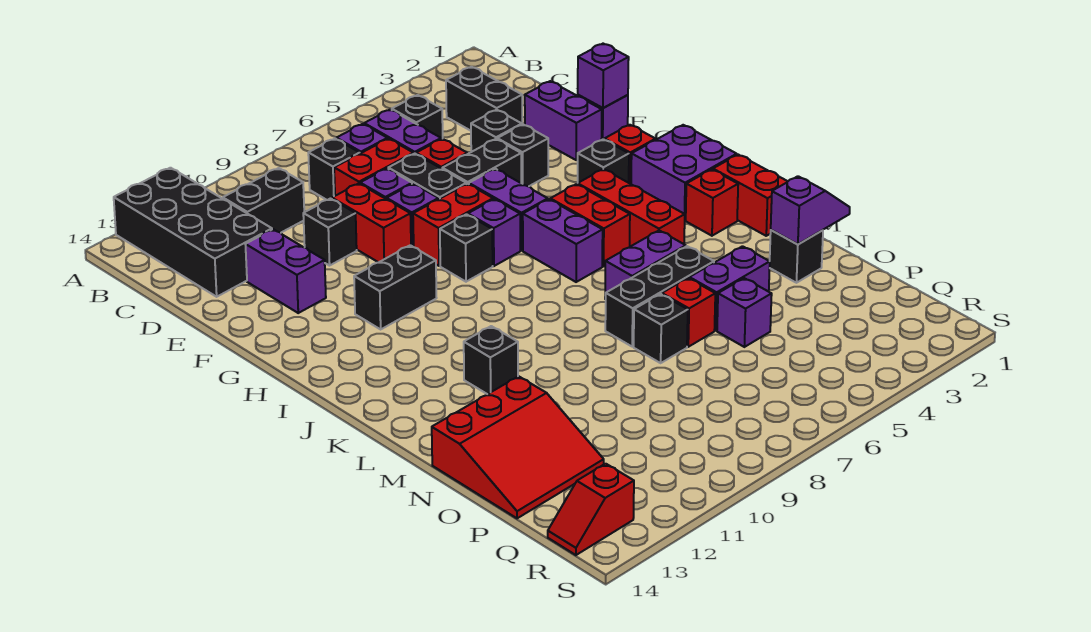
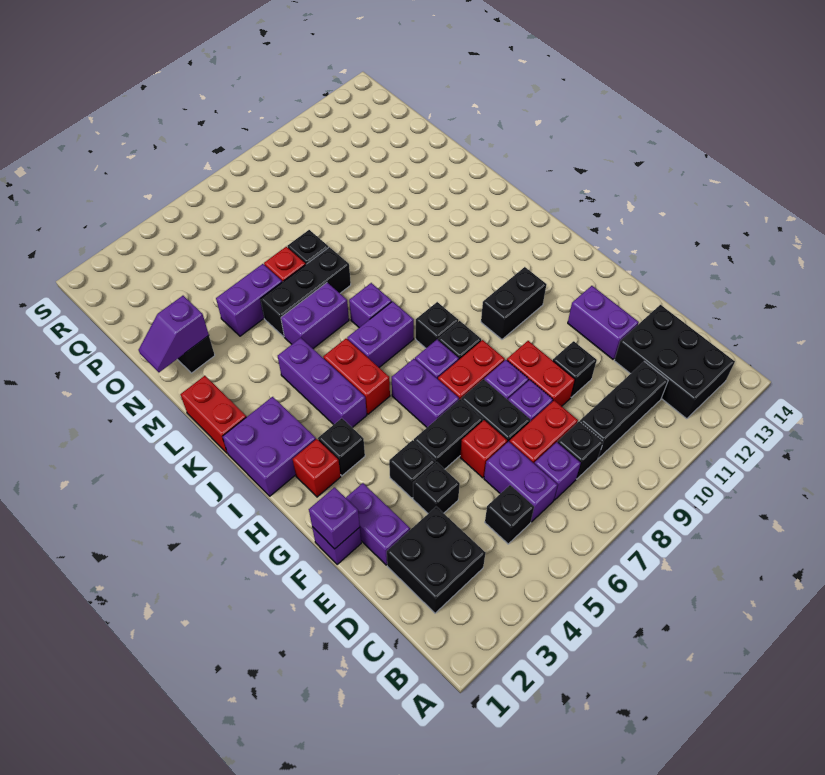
black 2x4 brick [114,168,272,297] -> black 2x3 brick [614,305,735,419]
black 1x2 brick [446,67,522,131] -> black 2x2 brick [387,507,486,613]
black 1x2 brick [223,168,304,233] -> black 1x3 brick [580,362,668,458]
red 1x3 brick [578,169,685,247] -> purple 1x3 brick [278,338,367,428]
purple 1x2 brick [523,199,603,282] -> purple 1x2 brick turned to [347,301,414,367]
red 1x1 brick [686,169,738,236] -> none
black 1x1 brick [464,326,518,394] -> black 1x1 brick moved to [416,302,459,348]
red 3x3 slope [432,376,604,518] -> none
purple 1x1 brick [717,278,772,347] -> purple 1x1 brick moved to [349,283,392,328]
red 1x2 slope [548,464,634,555] -> none

